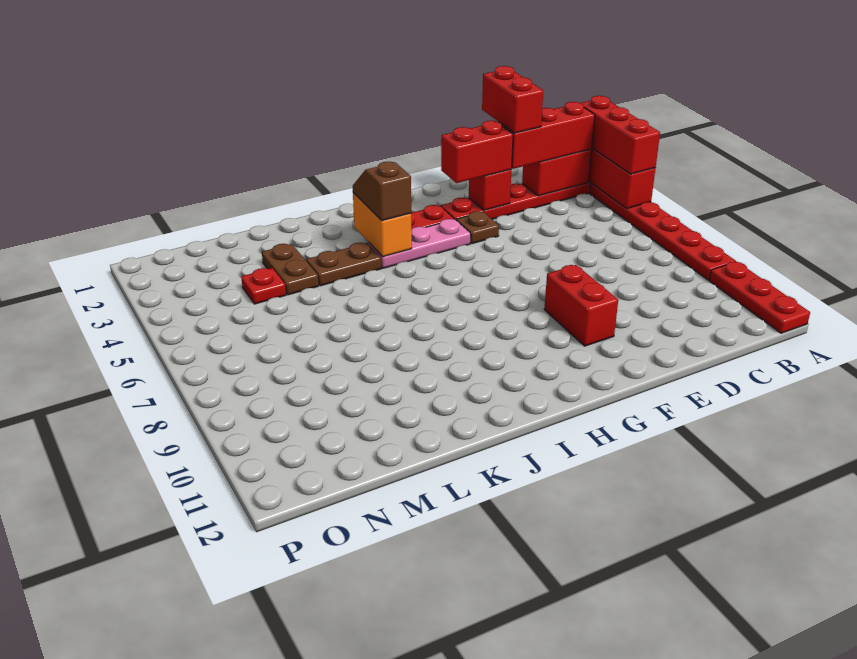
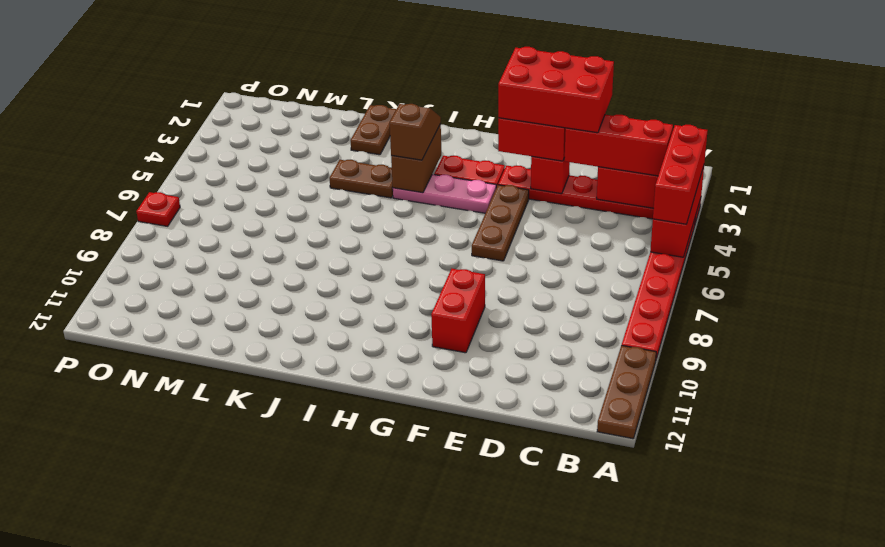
red 1x3 plate [709,262,810,333] -> brown 1x3 plate [597,346,656,439]
red 1x2 brick [482,66,543,133] -> red 2x3 brick [498,47,614,133]
brown 1x1 plate [457,211,499,244] -> brown 1x3 plate [472,185,529,261]
orange 1x2 brick [353,193,412,257] -> brown 1x2 brick [391,124,441,193]
brown 1x2 plate [262,244,319,295] -> brown 1x2 plate moved to [351,105,396,155]
red 1x1 plate [241,268,286,304] -> red 1x1 plate moved to [136,192,180,226]

